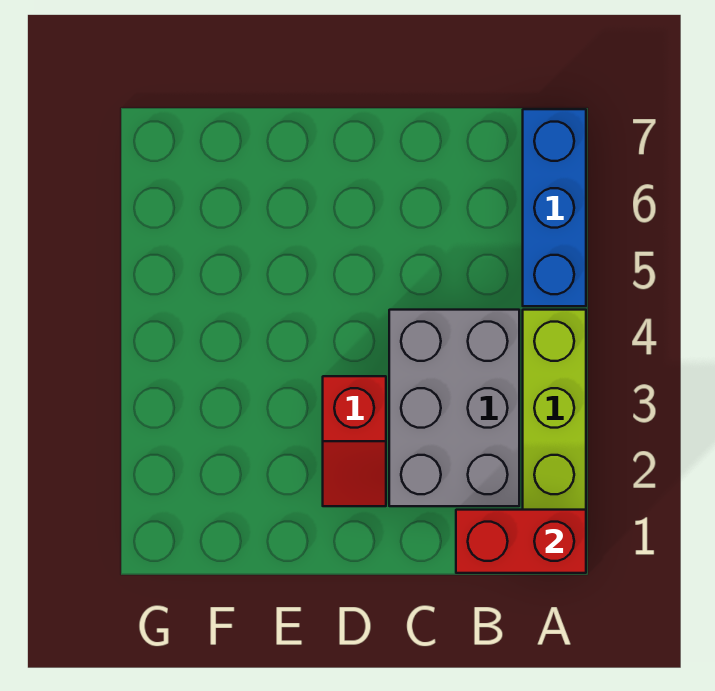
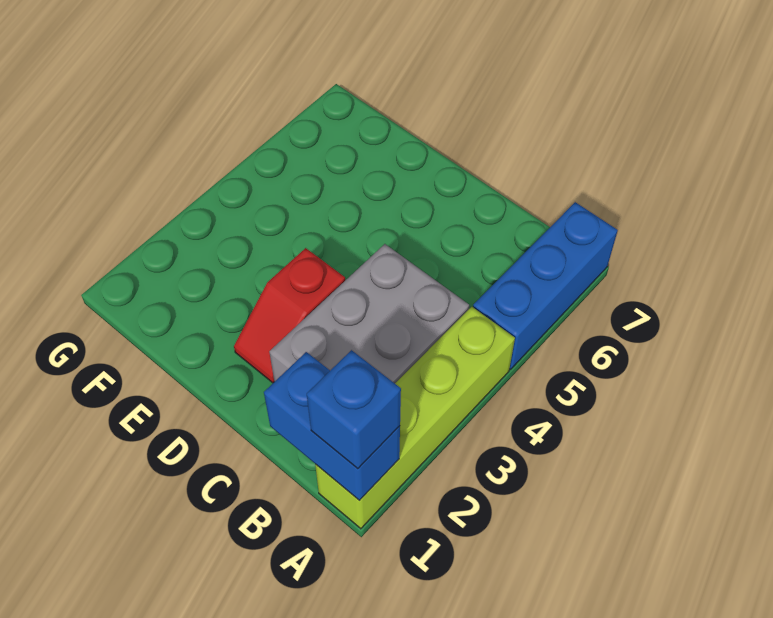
red 1x2 brick [456,510,586,573] -> blue 1x2 brick [264,352,400,501]
none -> blue 1x1 brick [307,350,401,469]

